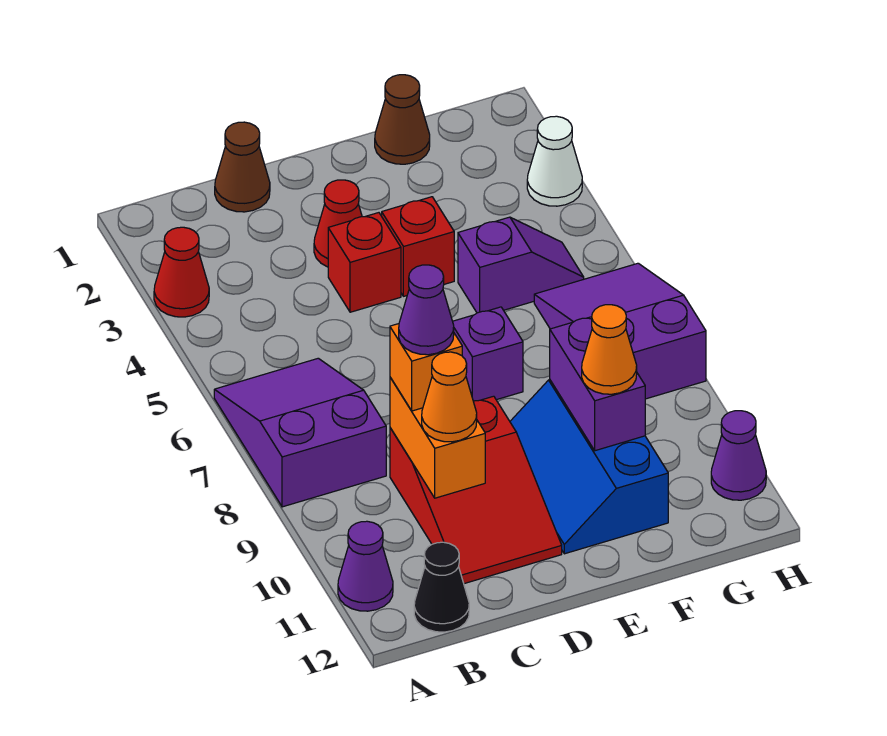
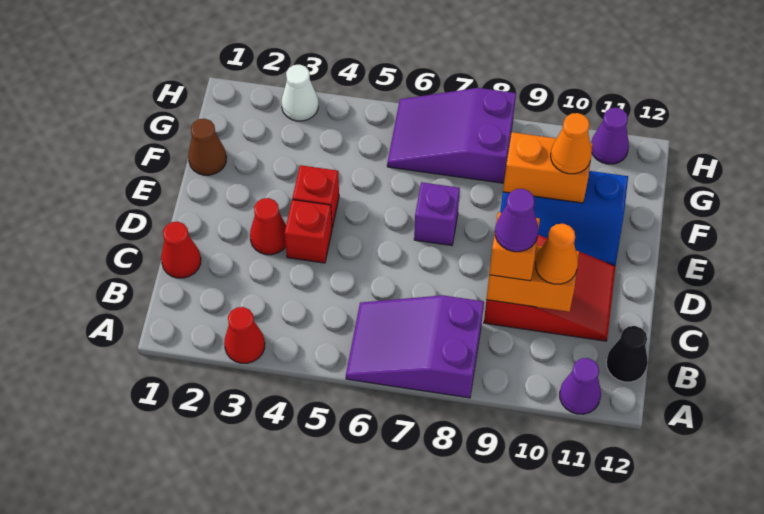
brown 1x1 cone [215,122,270,212] -> red 1x1 cone [161,222,201,278]
purple 1x2 slope [458,217,584,313] -> none
purple 1x2 brick [550,317,645,451] -> orange 1x2 brick [503,132,593,203]

